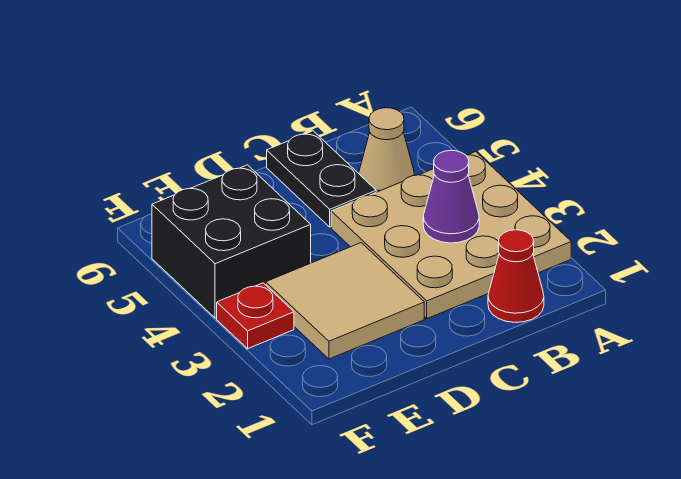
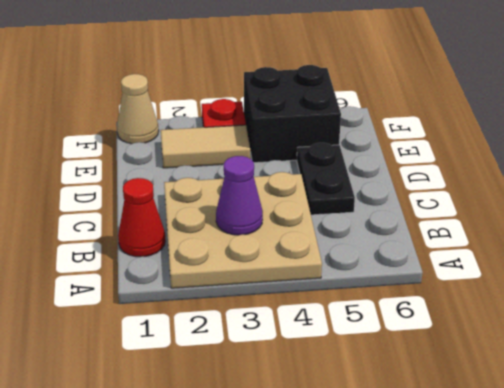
tan 1x1 cone [359,108,414,192] -> tan 1x1 cone moved to [117,74,159,144]
black 1x2 plate [267,131,376,227] -> black 1x2 plate turned to [297,143,355,215]
tan 2x2 tile [266,243,424,359] -> tan 1x2 tile [161,125,250,168]

